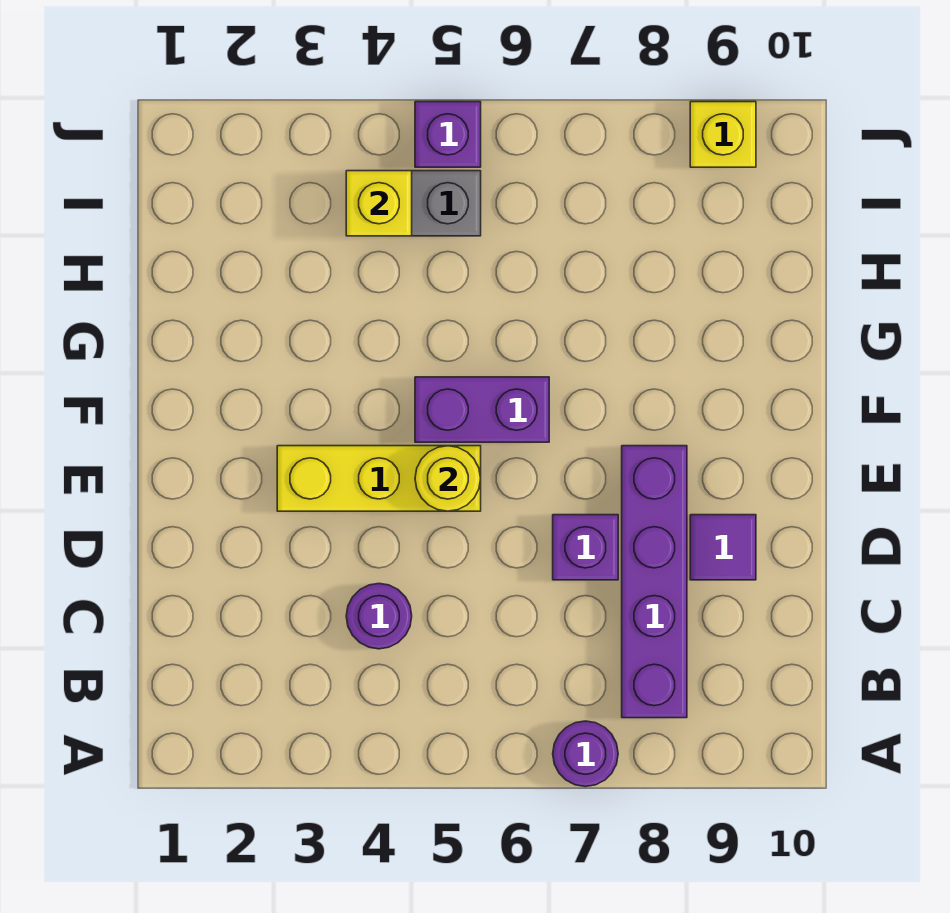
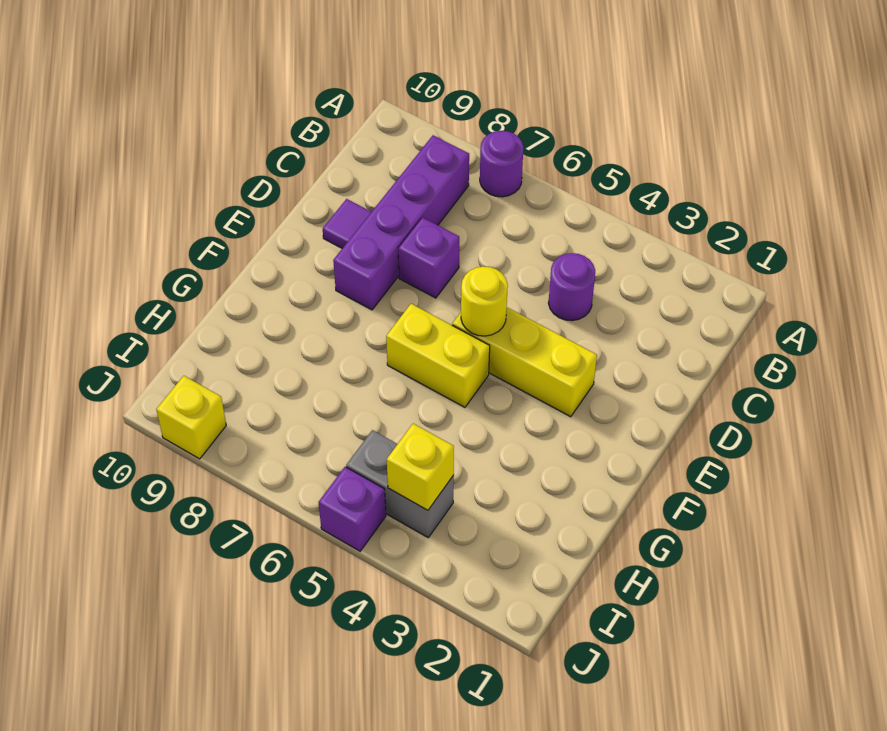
purple 1x2 brick [415,377,549,442] -> yellow 1x2 brick [386,304,490,407]

